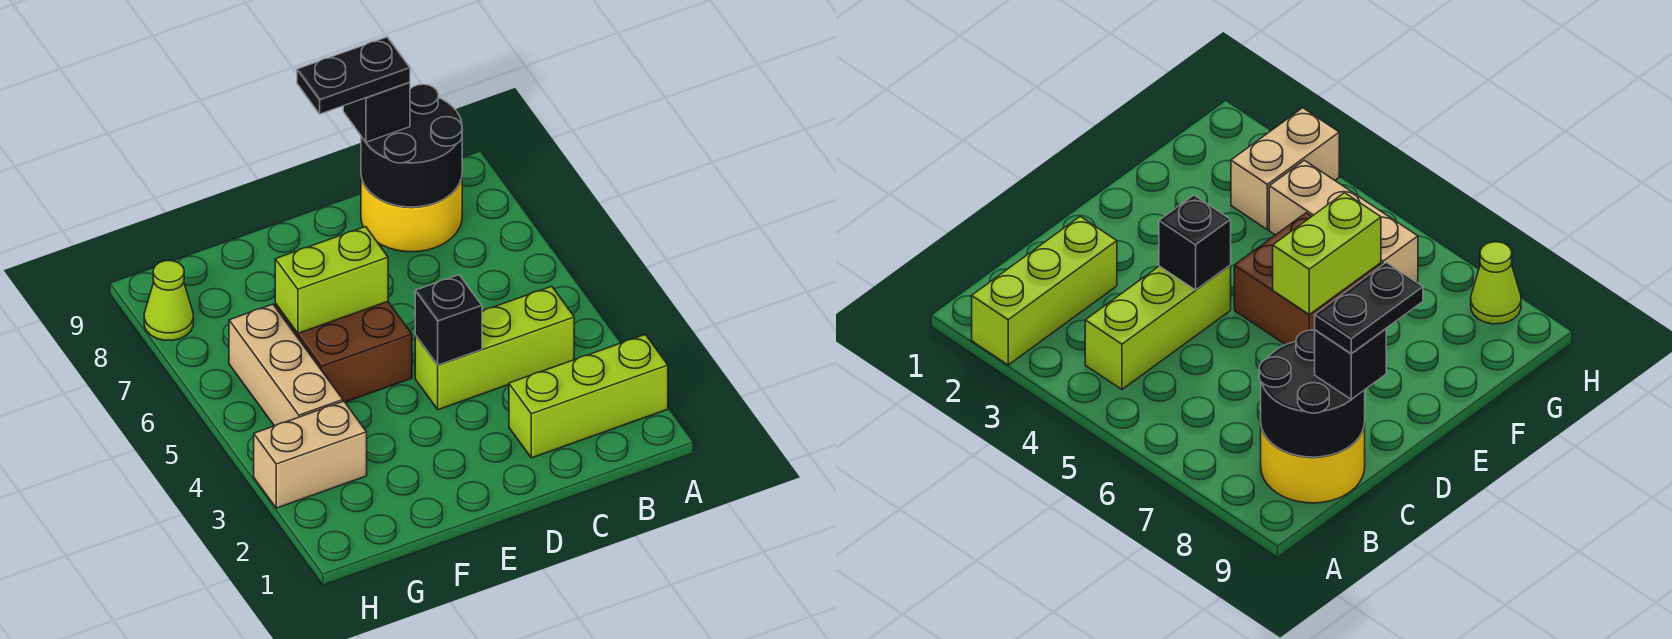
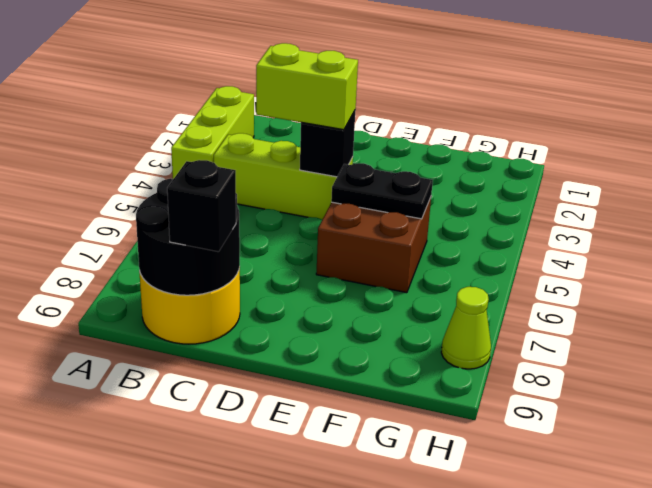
lime 1x3 brick [509,334,668,458] -> lime 1x3 brick turned to [171,86,254,179]
black 1x2 plate [297,37,410,114] -> black 1x2 plate moved to [331,163,433,219]
lime 1x2 brick [275,227,388,333] -> lime 1x2 brick moved to [256,43,358,130]
tan 1x2 brick [254,401,367,508] -> none
tan 1x3 brick [229,304,343,426] -> none

